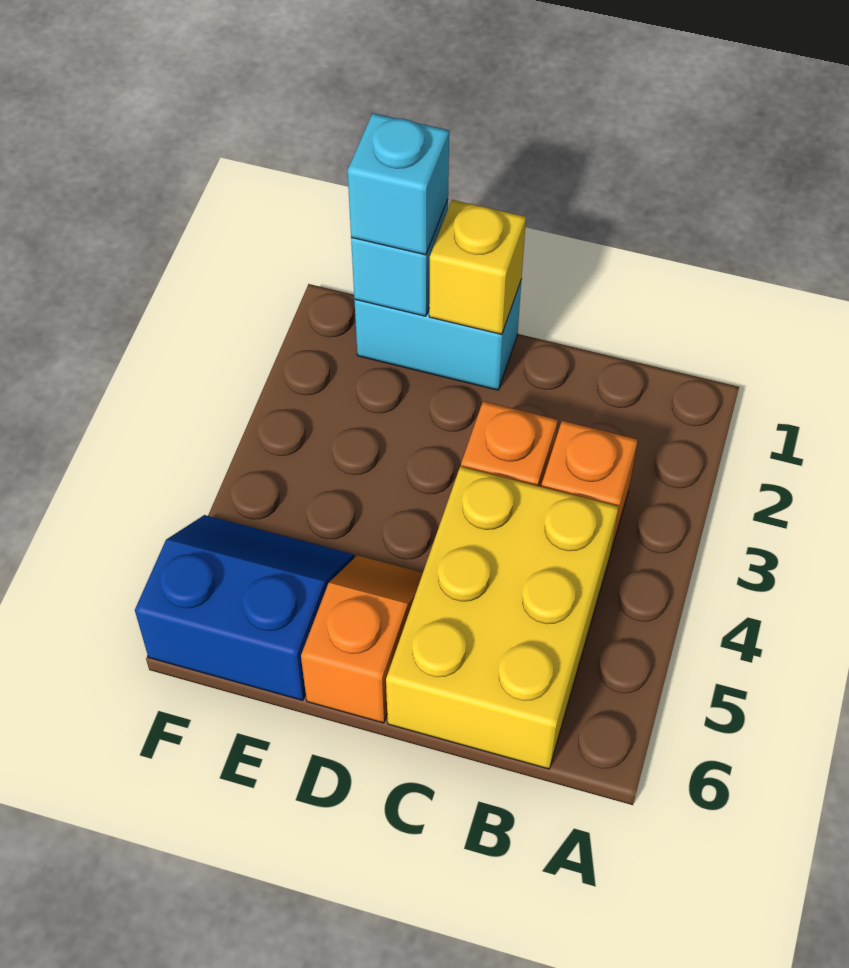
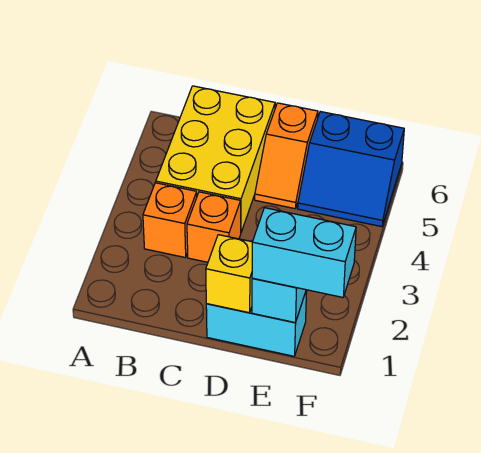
cyan 1x1 brick [348,113,449,255] -> cyan 1x2 brick [252,208,356,297]

